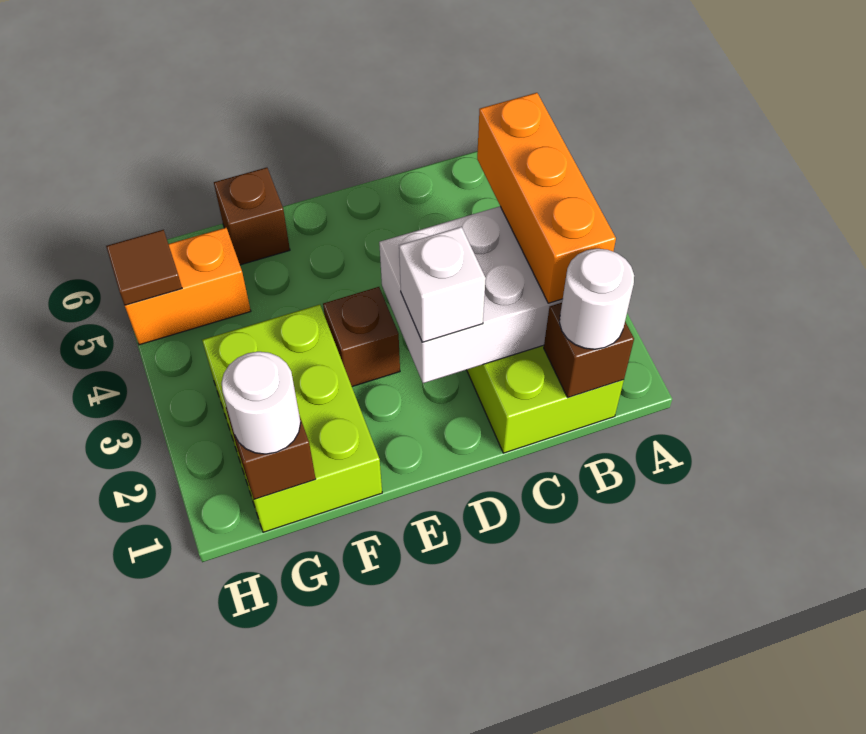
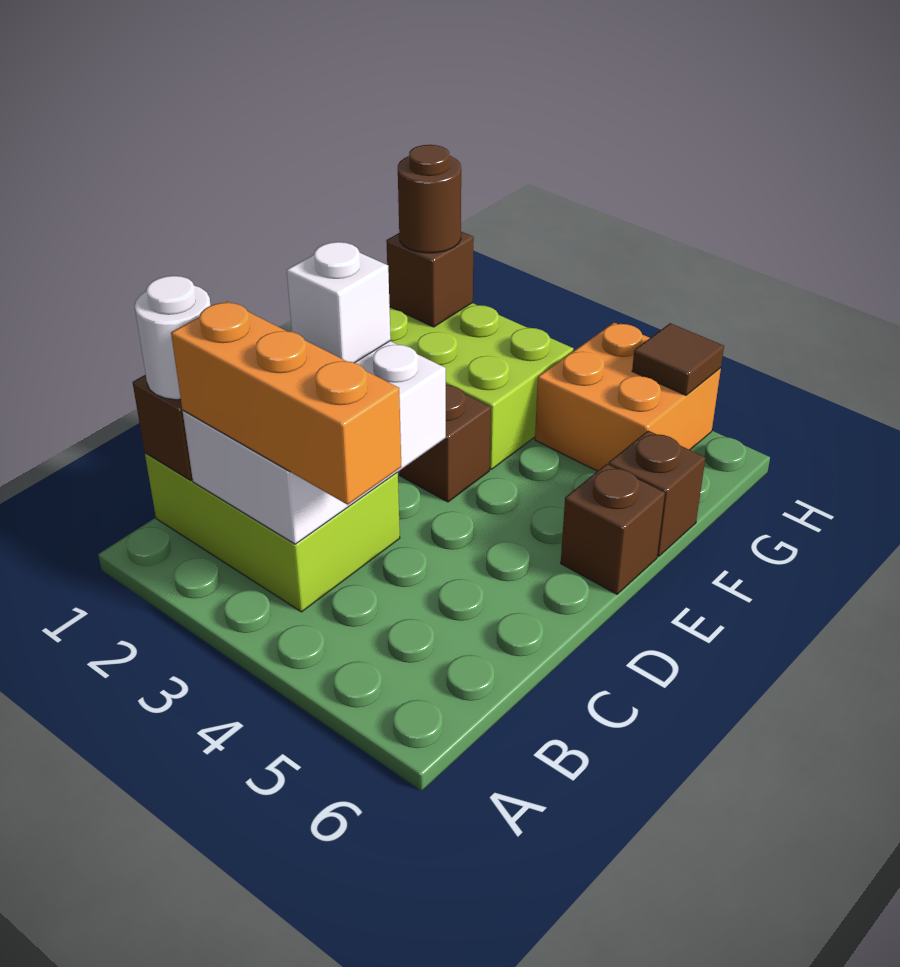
none -> brown 1x1 brick [561,464,665,594]
white 1x1 round brick [222,352,301,454] -> brown 1x1 round brick [398,145,461,253]
orange 1x2 brick [125,228,251,345] -> orange 2x2 brick [535,323,721,471]

